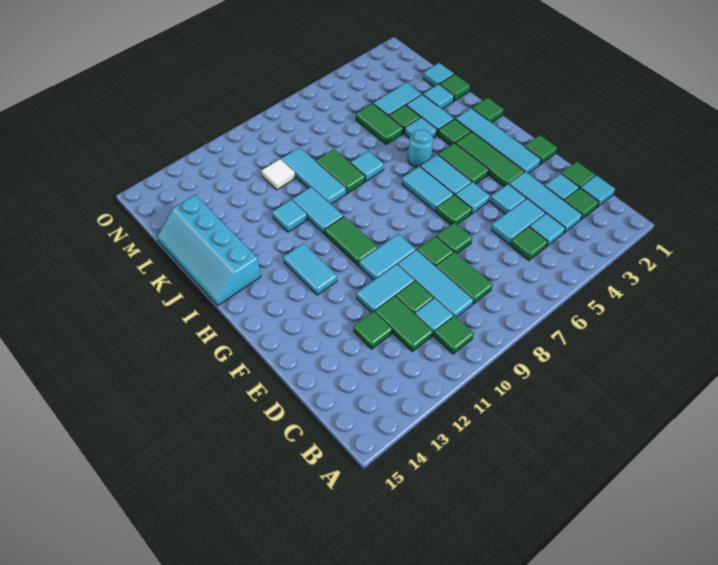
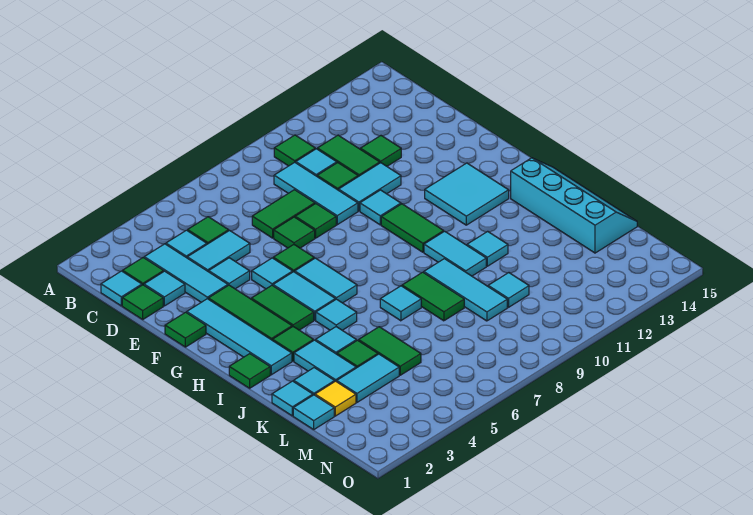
green 1x2 tile [436,252,493,304] -> green 1x2 tile turned to [252,190,315,238]
cyan 1x2 tile [359,234,416,280] -> cyan 1x1 tile [360,190,401,225]
cyan 1x2 tile [283,243,337,295] -> cyan 2x2 tile [425,163,509,225]
cyan 1x1 round brick [408,130,433,167] -> cyan 1x1 tile [316,299,357,330]
green 1x1 tile [439,74,470,101] -> cyan 1x1 tile [272,381,313,416]
none -> yellow 1x1 tile [315,381,356,416]
white 1x1 tile [262,159,295,190] -> cyan 1x1 tile [488,273,529,307]

